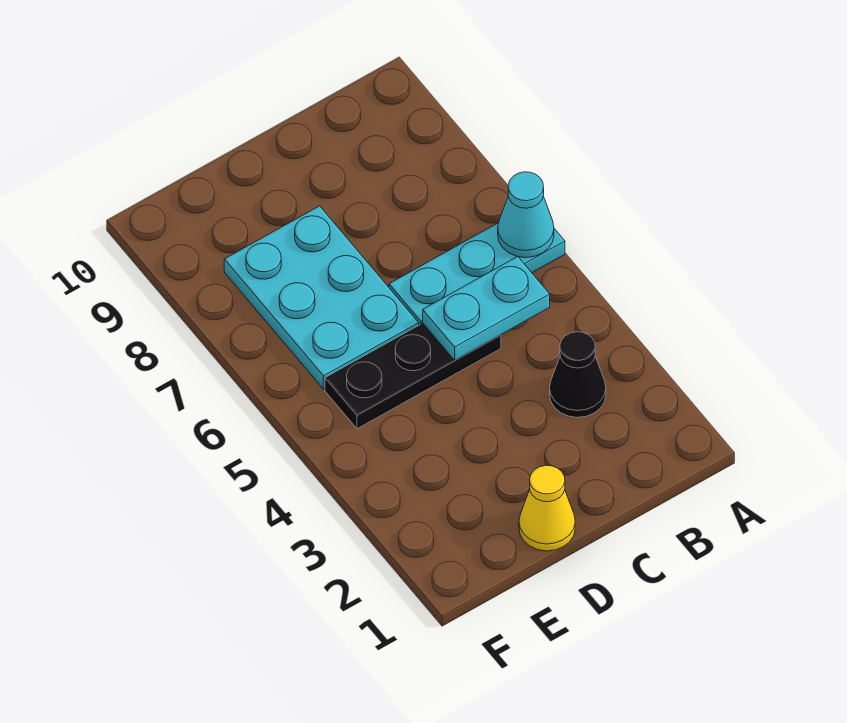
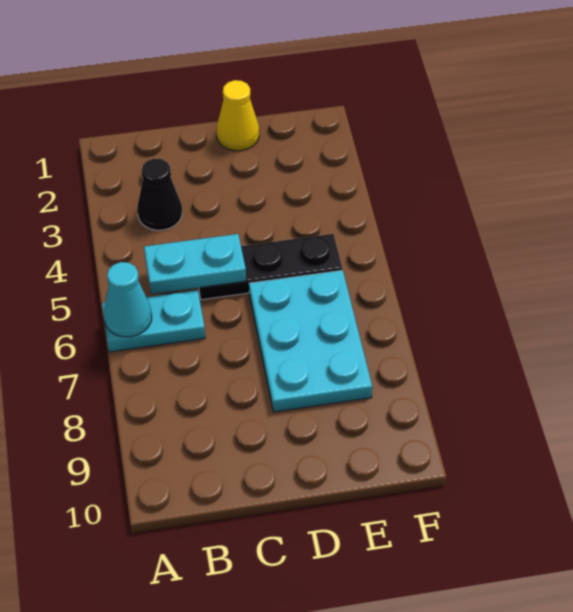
cyan 1x3 plate [389,223,565,325] -> cyan 1x2 plate [102,290,205,352]

